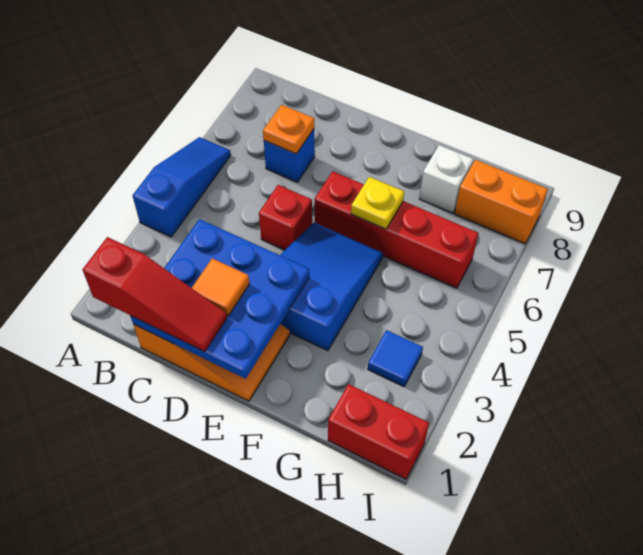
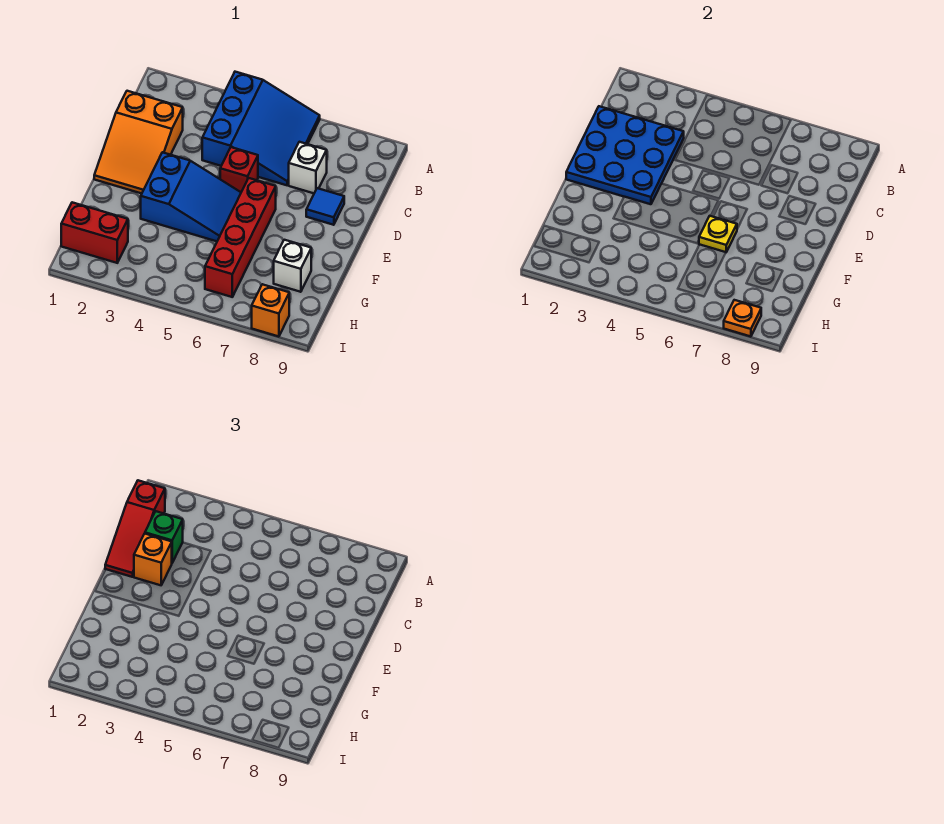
blue 1x3 slope [133,137,231,237] -> blue 3x3 slope [202,72,320,185]
none -> green 1x1 brick [145,511,183,563]
blue 1x1 brick [264,129,315,182] -> white 1x1 brick [289,142,327,193]
orange 1x1 plate [263,105,314,154] -> orange 1x1 plate moved to [724,300,761,337]
orange 1x1 tile [192,258,250,316] -> orange 1x1 brick [134,534,172,585]
red 1x2 brick [328,384,429,479] -> red 1x2 brick turned to [61,202,128,263]
blue 1x1 tile [368,330,423,387] -> blue 1x1 tile moved to [306,188,344,225]
orange 1x2 brick [455,160,548,244] -> orange 1x1 brick [252,284,289,337]

